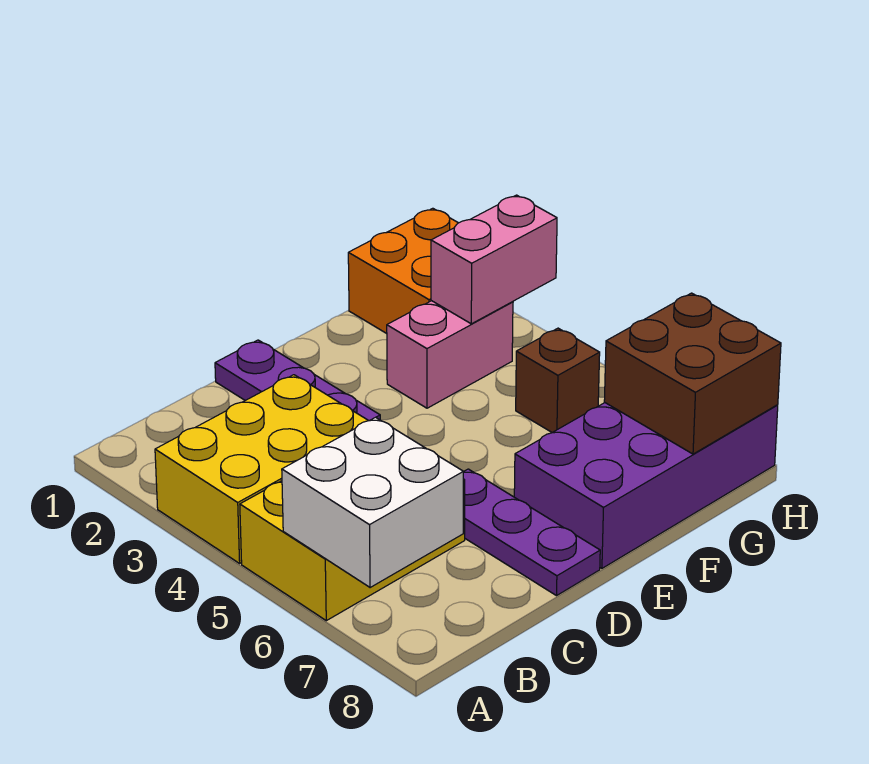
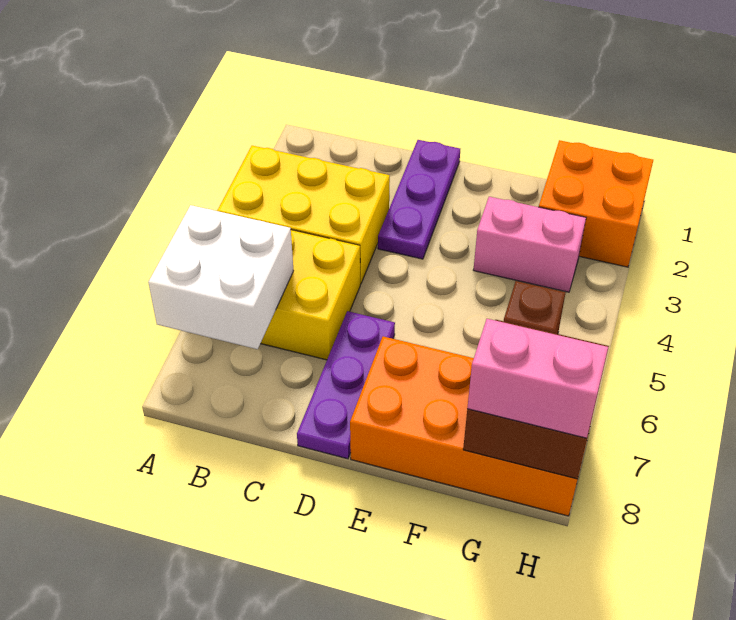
purple 2x4 brick [514,403,778,568] -> orange 2x4 brick [350,336,590,516]
pink 1x2 brick [431,195,557,324] -> pink 1x2 brick moved to [467,319,608,438]

